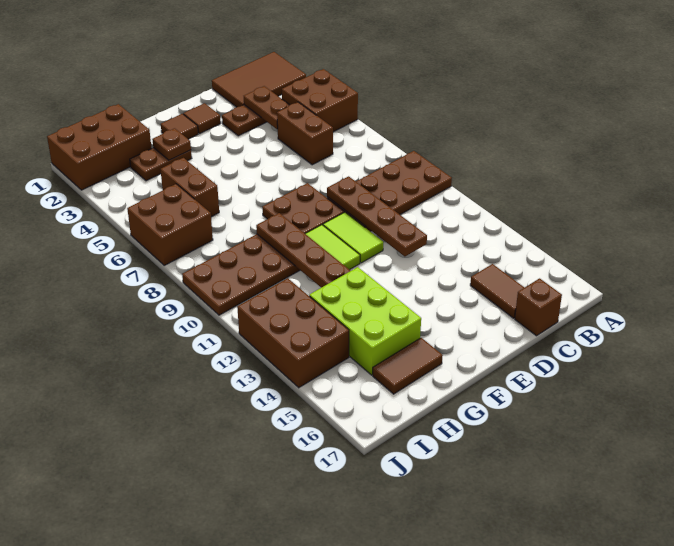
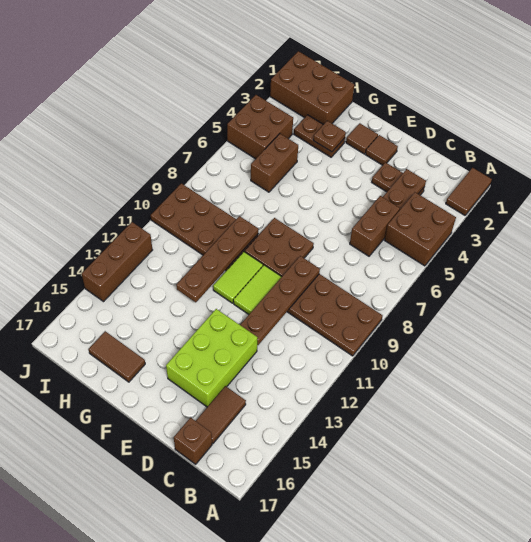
brown 2x3 tile [212,52,306,107] -> brown 1x2 tile [446,168,492,215]
lime 2x3 brick [309,267,421,375] -> lime 2x3 brick moved to [166,309,257,407]
brown 2x2 brick [127,184,213,265] -> brown 2x2 brick moved to [227,95,293,159]
brown 2x3 brick [237,278,349,388] -> brown 1x3 brick [82,222,152,302]

